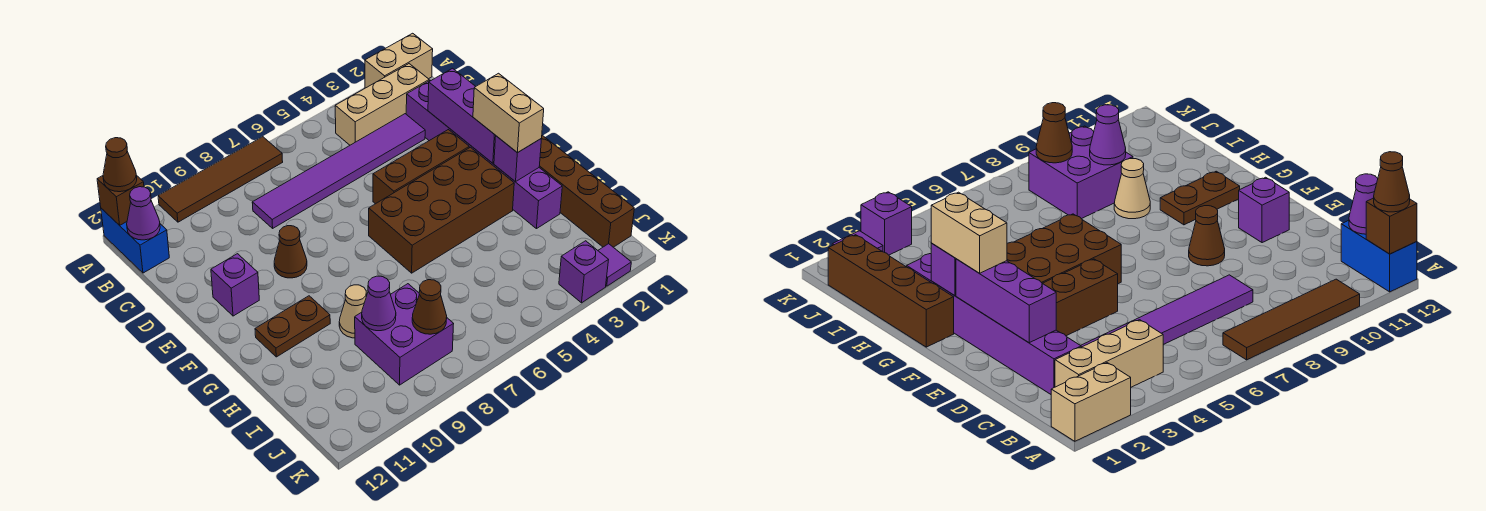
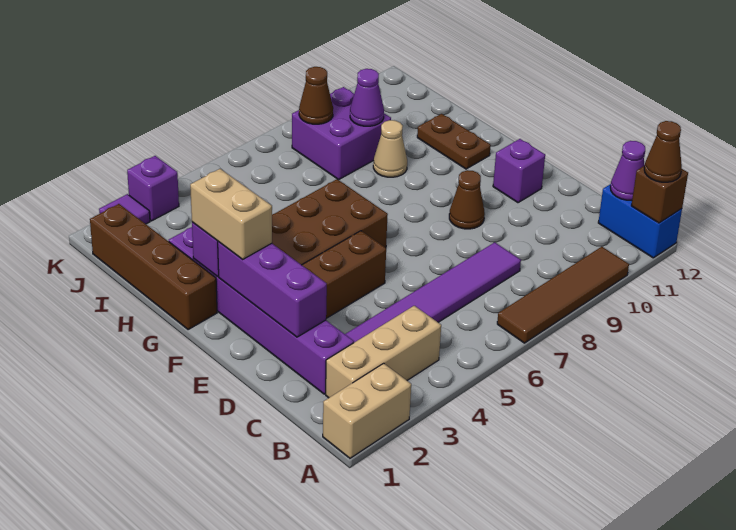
brown 1x2 plate [255,296,330,357] -> brown 1x2 plate turned to [417,114,491,169]

